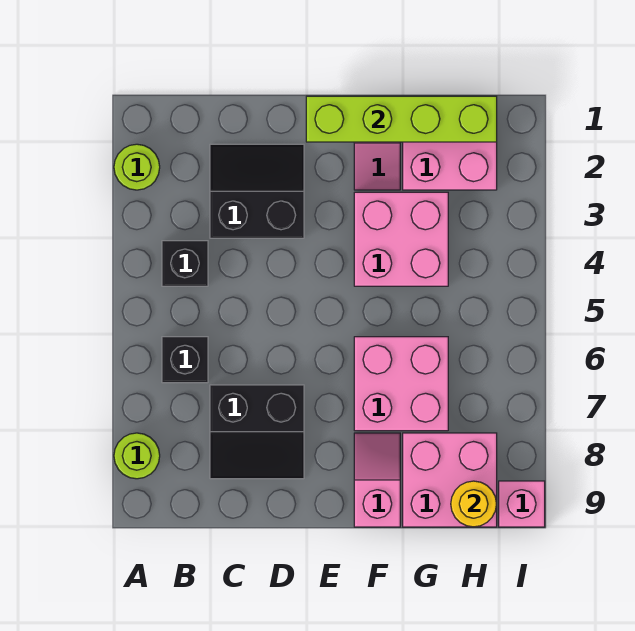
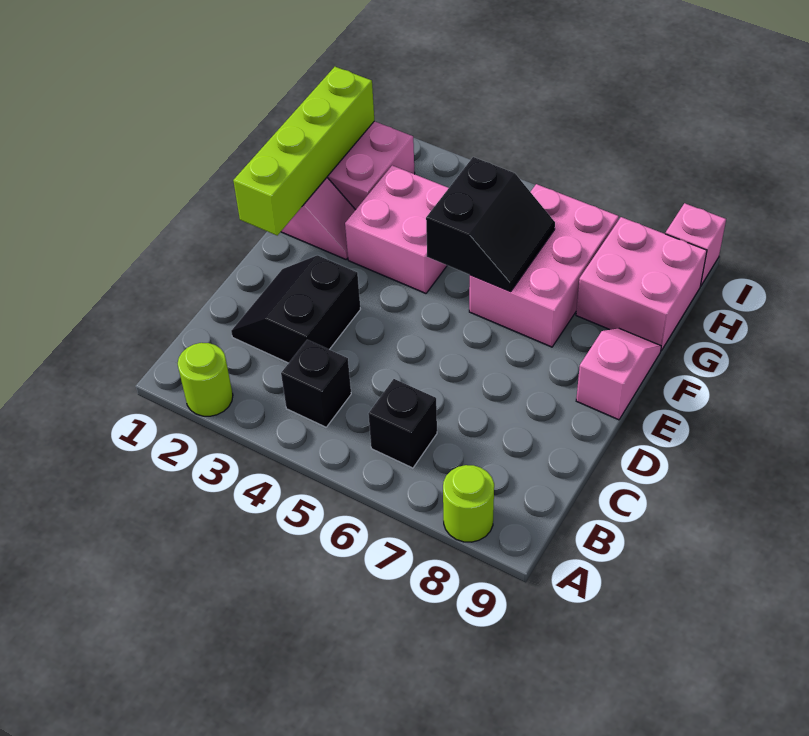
black 2x2 slope [210,385,304,479] -> black 2x2 slope moved to [426,157,555,291]
pink 2x2 brick [354,337,448,431] -> pink 2x3 brick [469,184,619,347]
pink 1x2 slope [354,433,400,527] -> pink 1x2 slope turned to [576,329,661,420]
yellow 1x1 round brick [451,481,496,527] -> none

